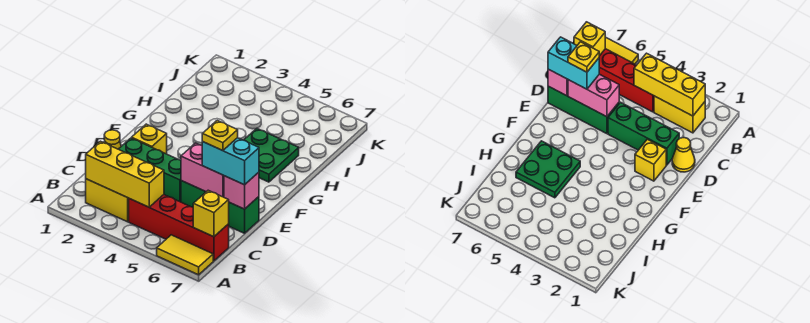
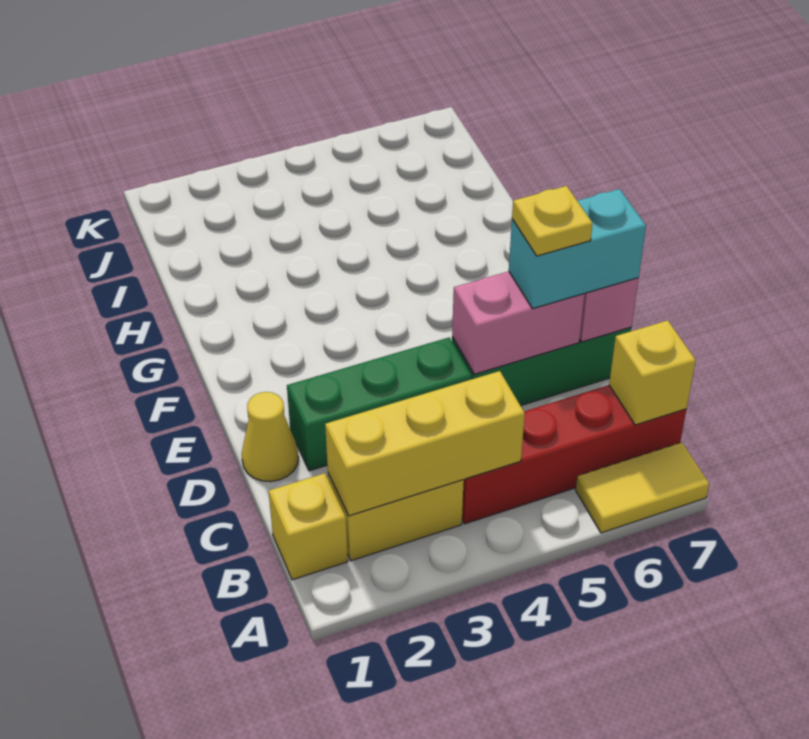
yellow 1x1 brick [132,124,167,154] -> yellow 1x1 brick moved to [269,473,348,580]
green 2x2 plate [244,128,299,182] -> none

